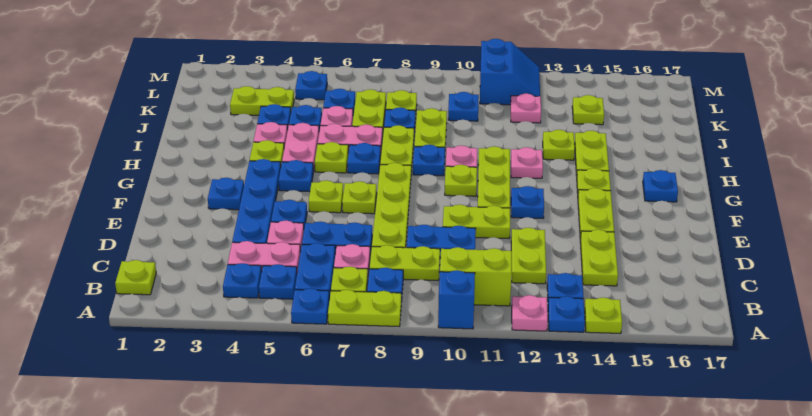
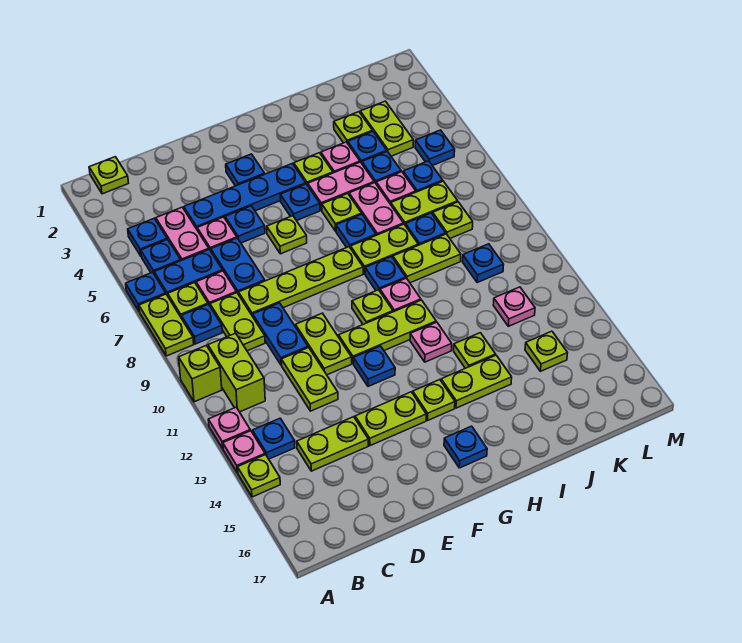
blue 1x1 brick [438,270,475,329] -> lime 1x1 brick [179,345,222,402]
blue 1x1 plate [548,296,585,332] -> pink 1x1 plate [223,431,265,473]
lime 1x2 plate [511,228,546,284] -> lime 1x2 plate turned to [281,348,338,411]
lime 1x1 plate [342,181,377,214] -> lime 1x1 plate moved to [334,112,372,143]
blue 2x2 slope [480,39,540,105] -> none

